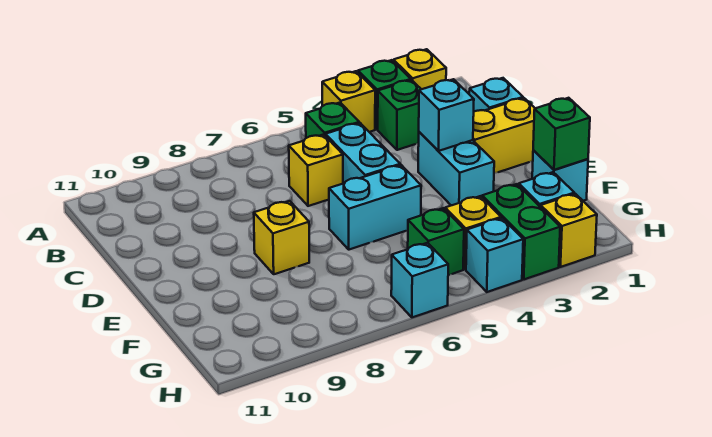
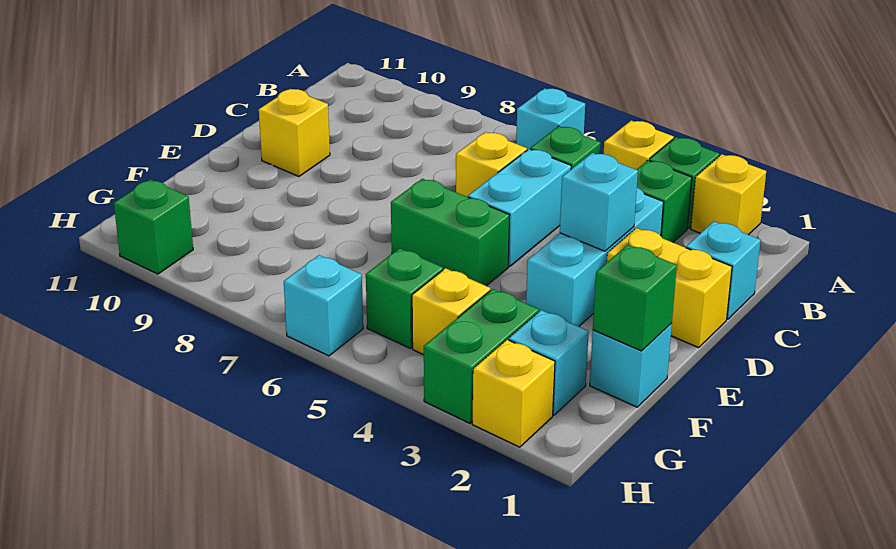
cyan 1x2 brick [418,132,494,205] -> cyan 1x3 brick [526,188,663,326]
cyan 1x2 brick [329,165,421,250] -> green 1x2 brick [391,179,509,286]
yellow 1x1 brick [254,201,309,274] -> yellow 1x1 brick moved to [259,89,330,176]
cyan 1x1 brick [466,218,523,292] -> cyan 1x1 brick moved to [516,88,585,150]
none -> green 1x1 brick [114,179,193,274]

